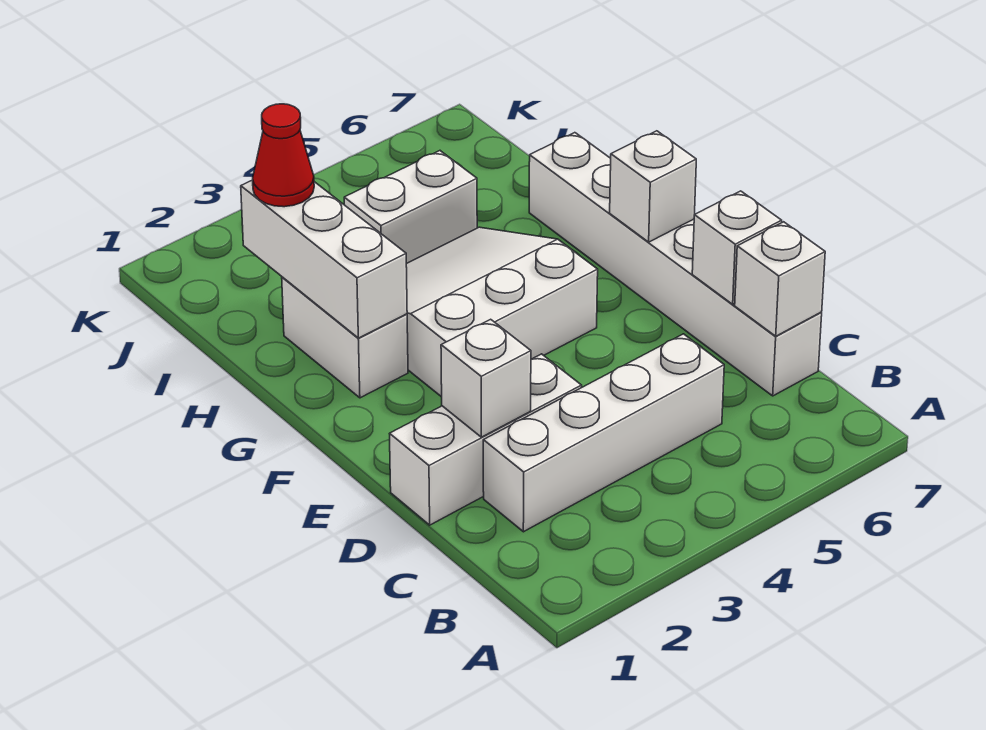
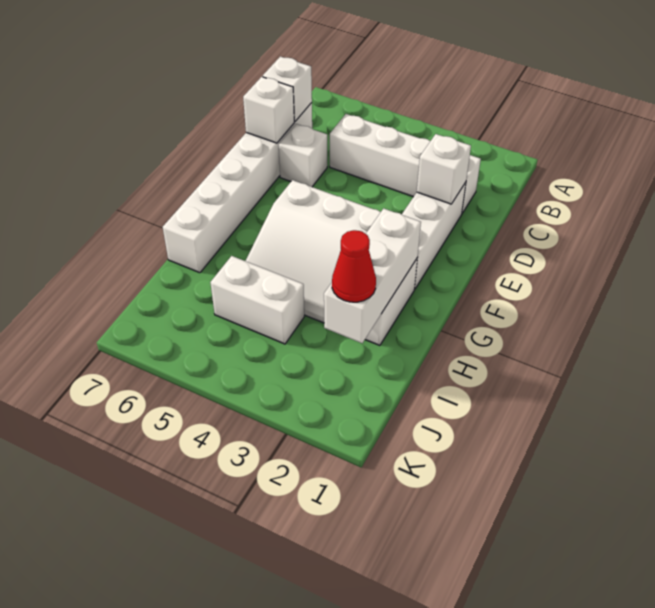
white 1x3 brick [390,354,582,525] -> white 1x3 brick turned to [402,182,466,289]
white 1x1 brick [610,131,696,242] -> white 1x1 brick moved to [279,124,327,187]

